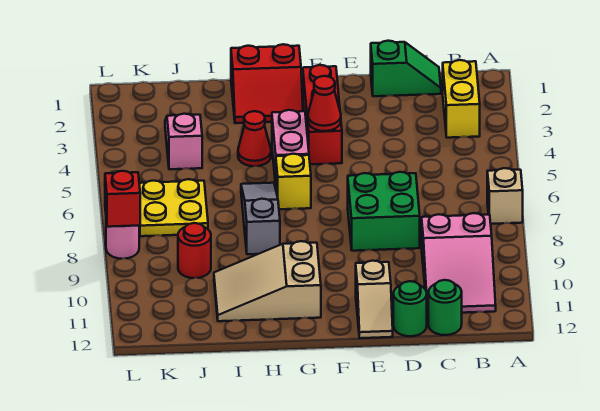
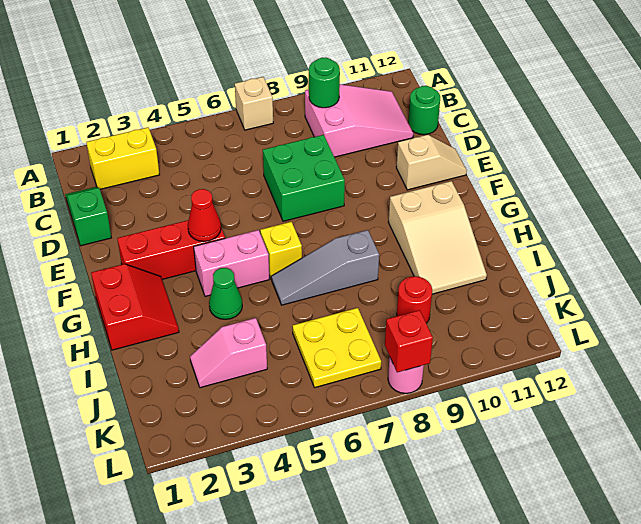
green 1x1 round brick [393,281,427,336] -> green 1x1 round brick moved to [309,58,340,108]
red 1x1 cone [238,111,271,166] -> green 1x1 cone [209,268,242,319]

